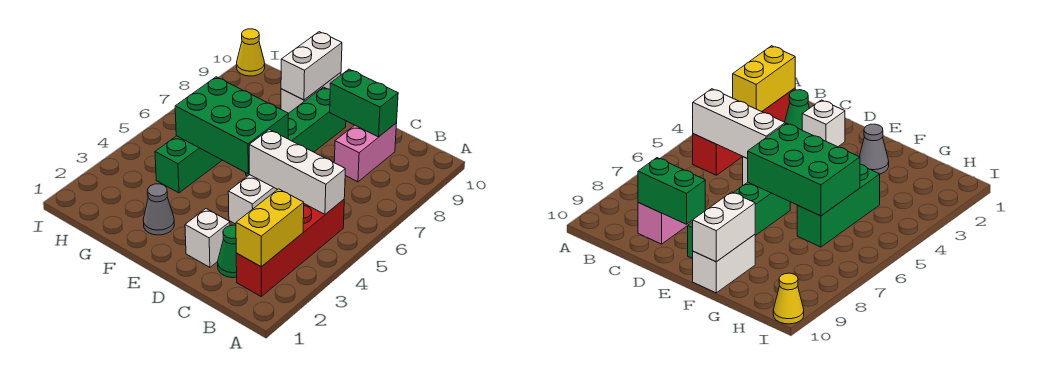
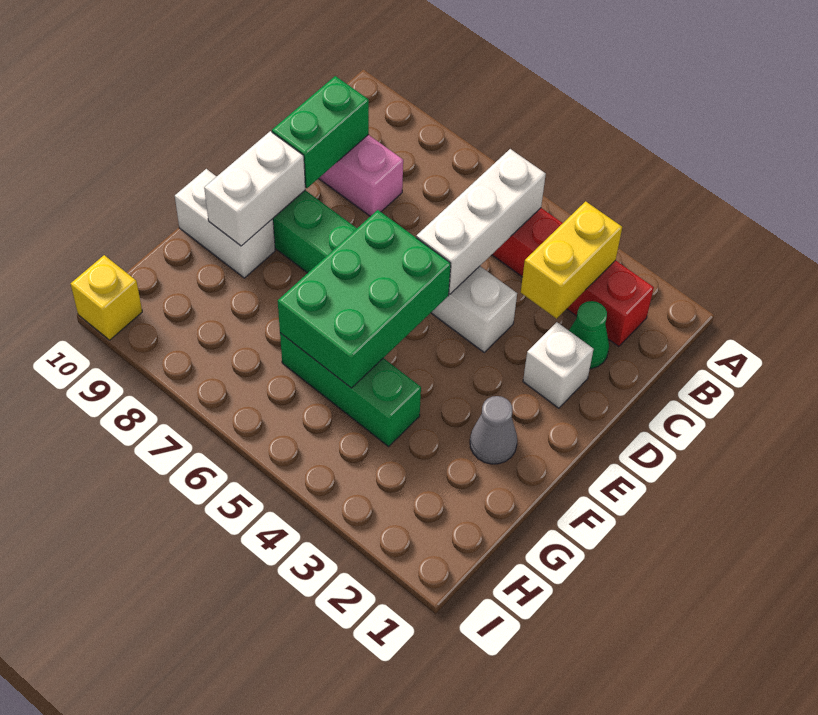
yellow 1x2 brick [236,189,304,267] -> yellow 1x2 brick turned to [521,201,622,319]
white 1x2 brick [281,32,342,100] -> white 1x2 brick turned to [204,131,305,246]
yellow 1x1 cone [237,29,265,76] -> yellow 1x1 brick [71,255,142,340]

